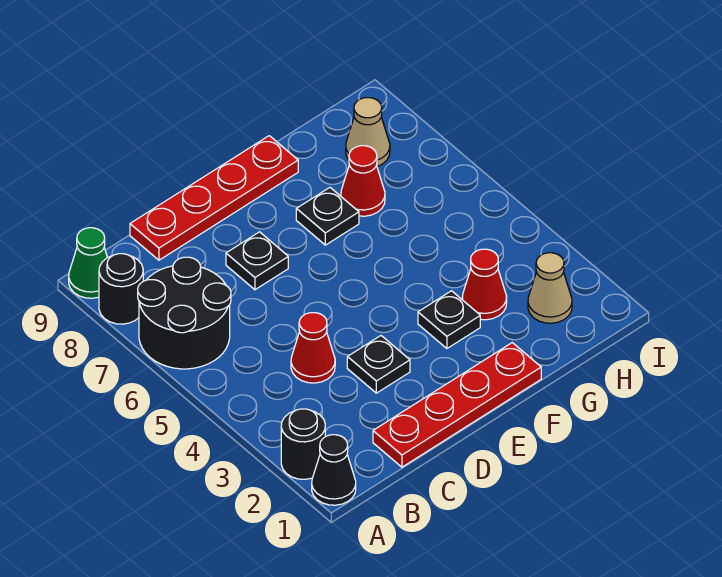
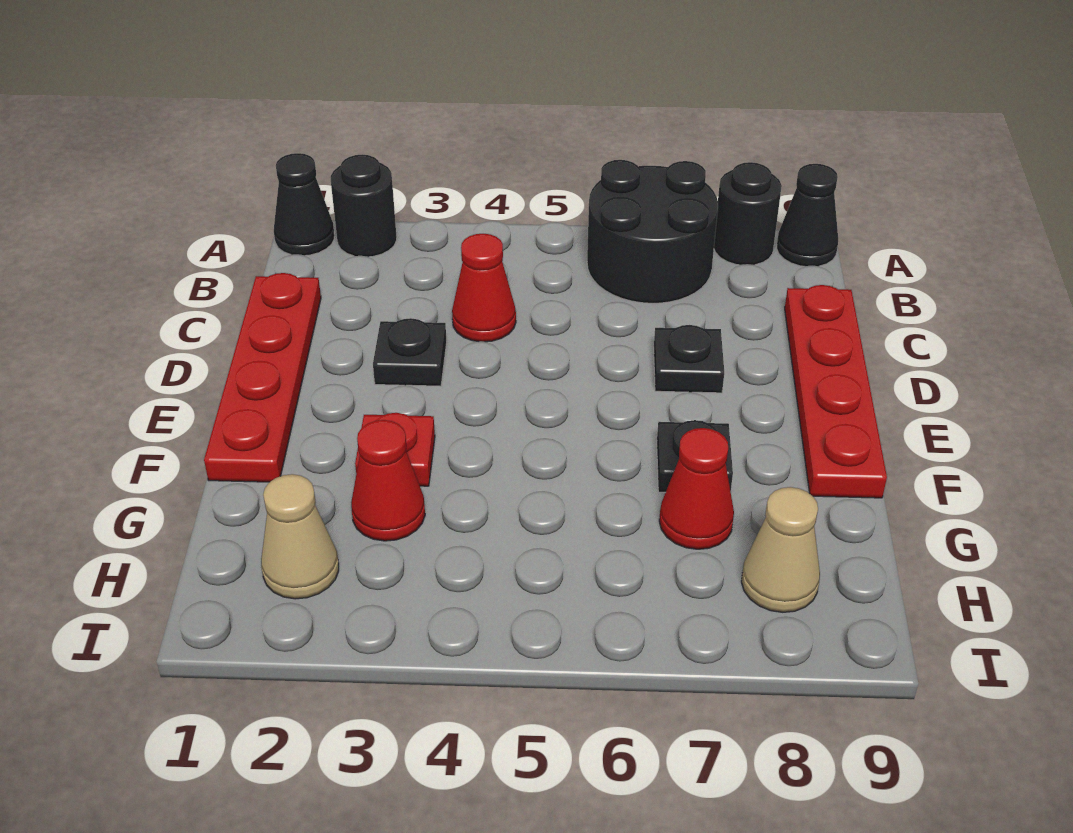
green 1x1 cone [69,228,108,298] -> black 1x1 cone [777,164,838,266]
black 1x1 plate [418,291,480,348] -> red 1x1 plate [355,413,435,486]

